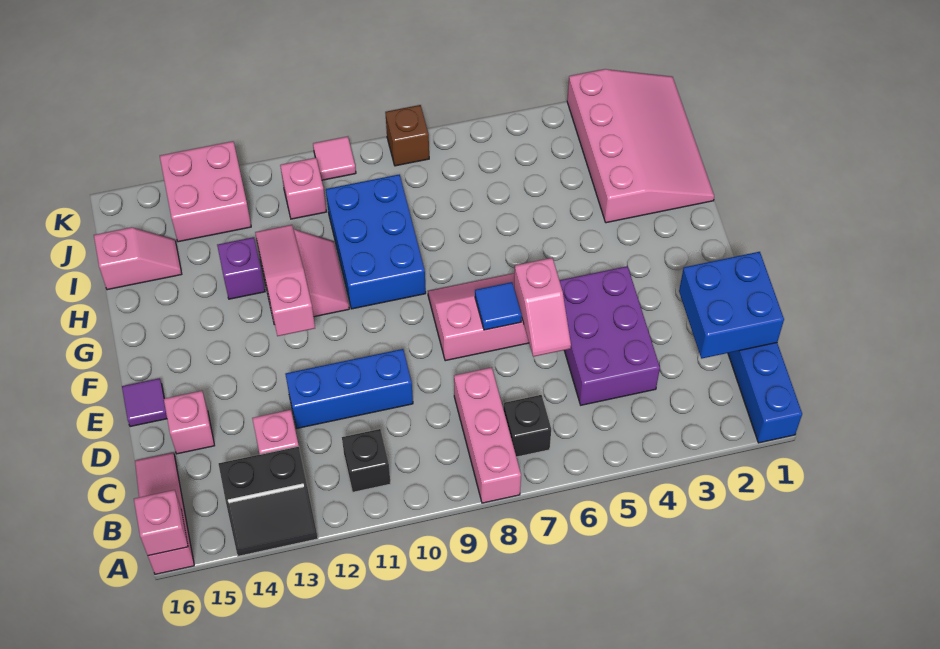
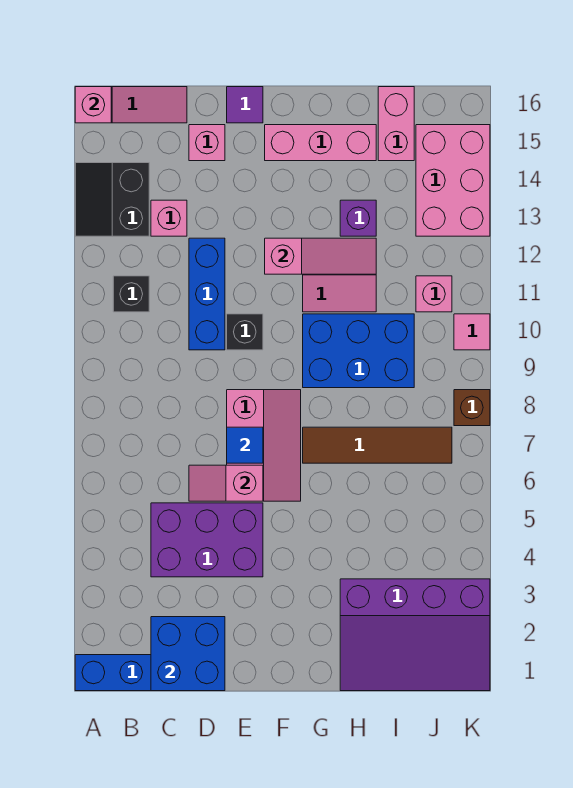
pink 1x3 brick [454,367,521,503] -> pink 1x3 brick moved to [265,125,376,161]
black 1x1 brick [503,395,551,457] -> black 1x1 brick moved to [227,314,263,350]
none -> brown 1x4 tile [303,427,452,463]
pink 3x4 slope [567,69,714,223] -> purple 3x4 slope [340,579,490,691]
pink 1x2 slope [94,227,182,290] -> pink 1x2 brick [378,87,414,161]
pink 2x2 brick [160,141,251,242] -> pink 2x3 brick [416,125,490,236]

